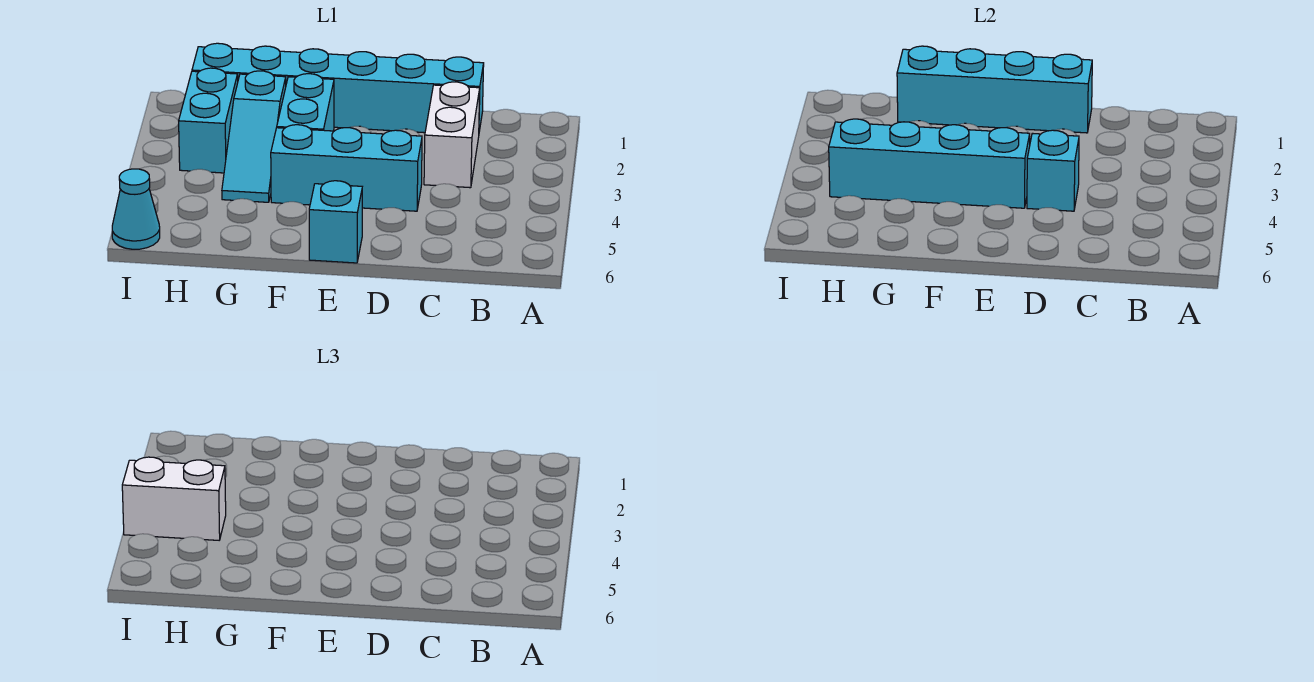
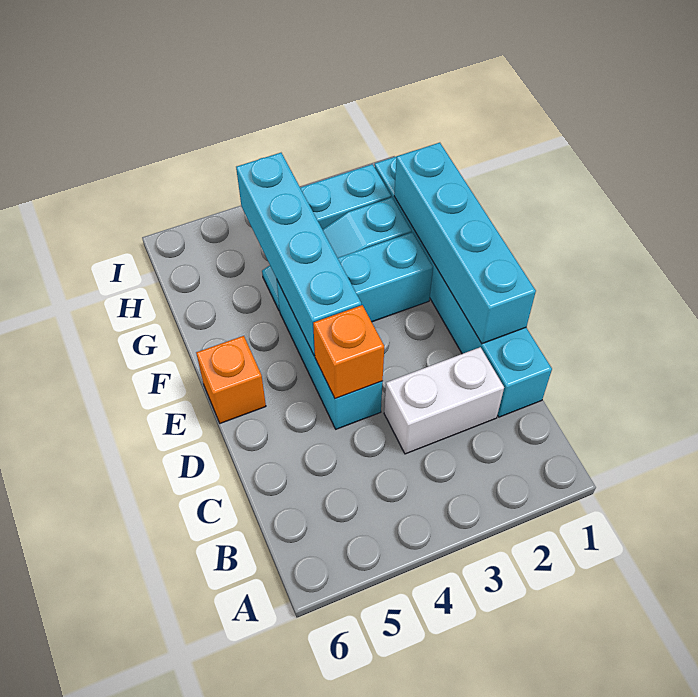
cyan 1x1 brick [1027,130,1079,211] -> orange 1x1 brick [313,305,384,399]
cyan 1x1 brick [309,181,362,263] -> orange 1x1 brick [196,336,266,423]
white 1x2 brick [122,457,226,540] -> none
cyan 1x1 cone [112,169,160,249] -> none

